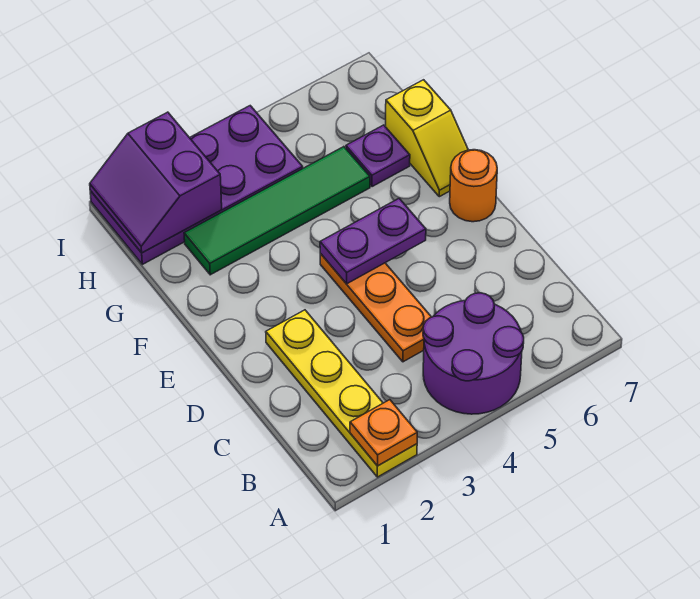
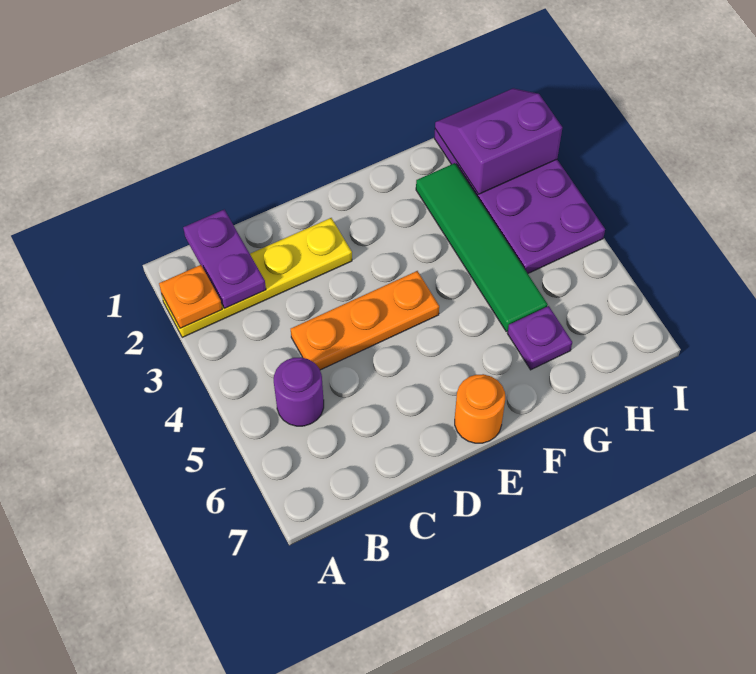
purple 2x2 round brick [423,293,524,414] -> purple 1x1 round brick [274,357,324,426]
purple 1x2 plate [320,199,426,284] -> purple 1x2 plate moved to [183,210,266,308]
yellow 1x2 slope [386,80,468,197] -> none

